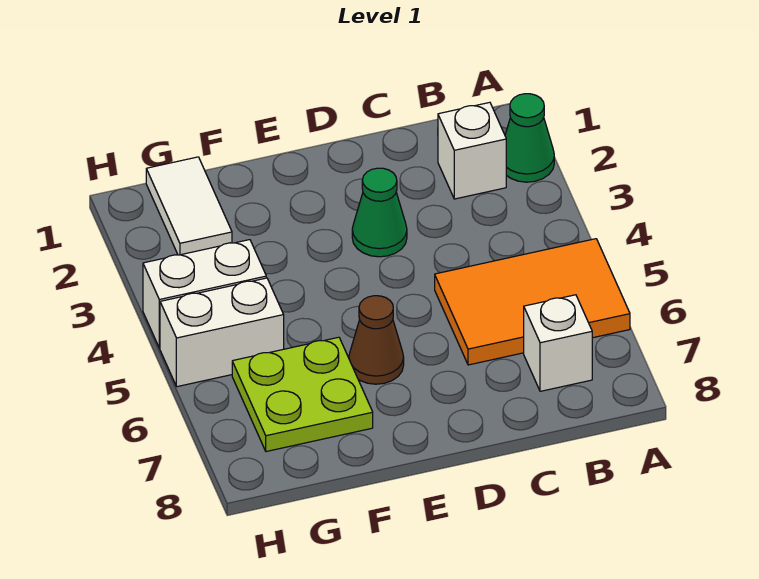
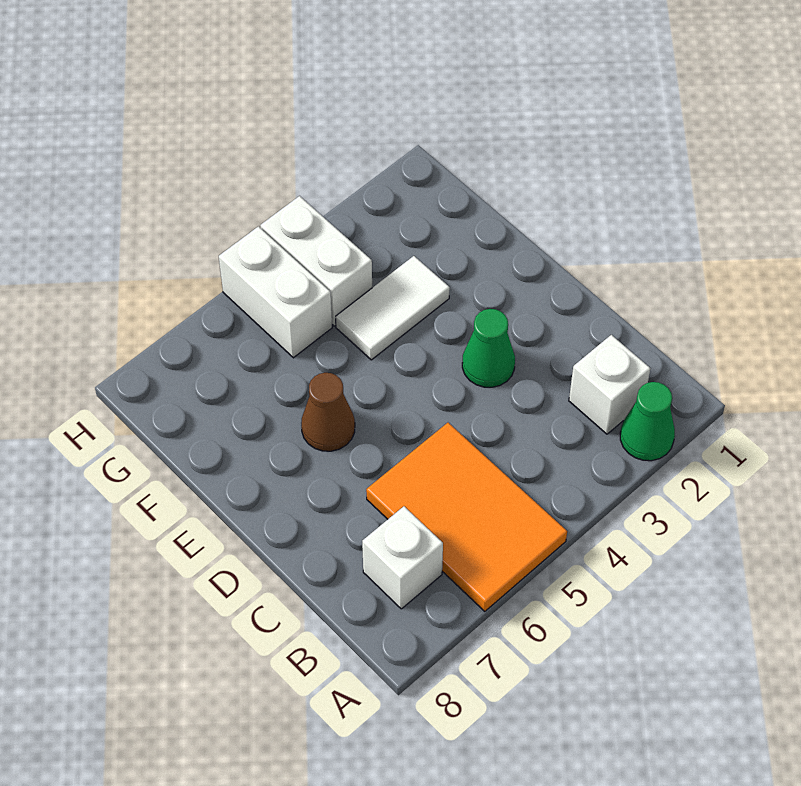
lime 2x2 plate [232,337,373,452] -> none
white 1x2 tile [146,157,232,255] -> white 1x2 tile moved to [336,256,450,360]

